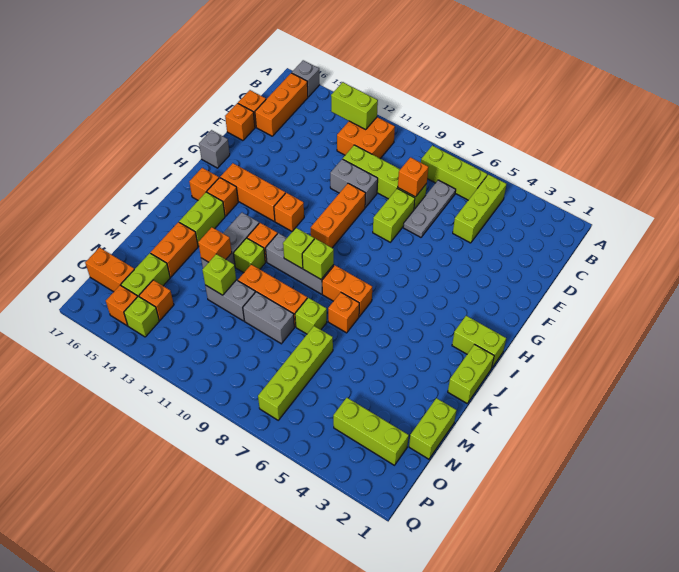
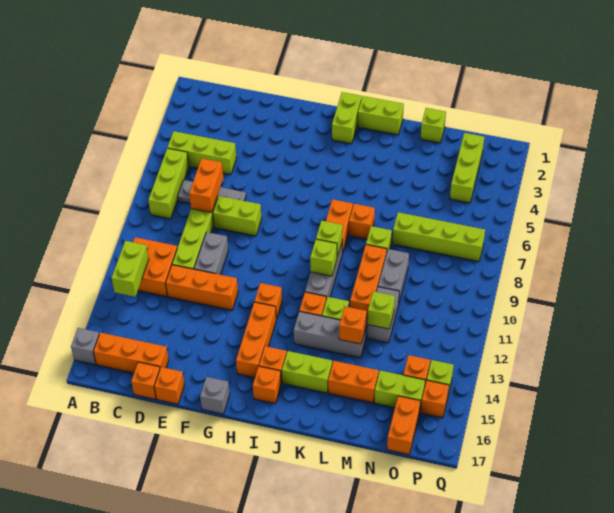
orange 1x1 brick [398,157,428,197] -> orange 1x2 brick [189,158,223,212]
orange 1x3 brick [311,183,366,248] -> orange 1x3 brick moved to [166,265,238,310]
lime 1x2 brick [409,398,456,459] -> lime 1x1 brick [421,108,446,143]

